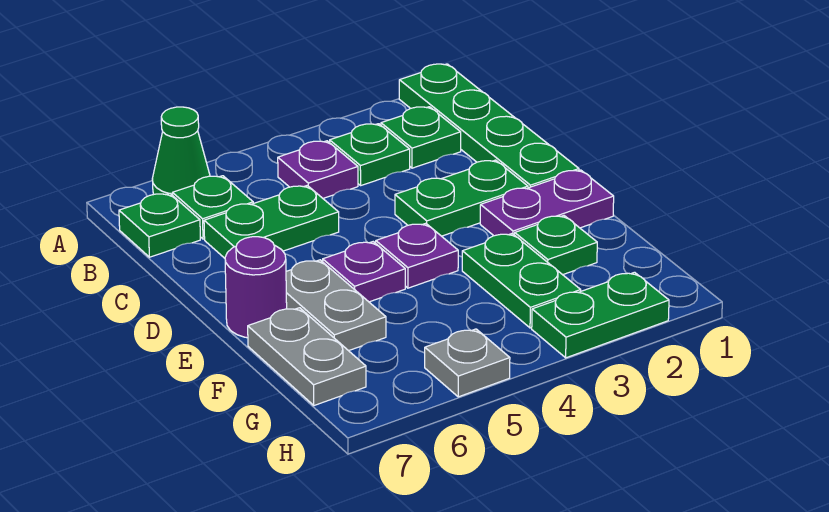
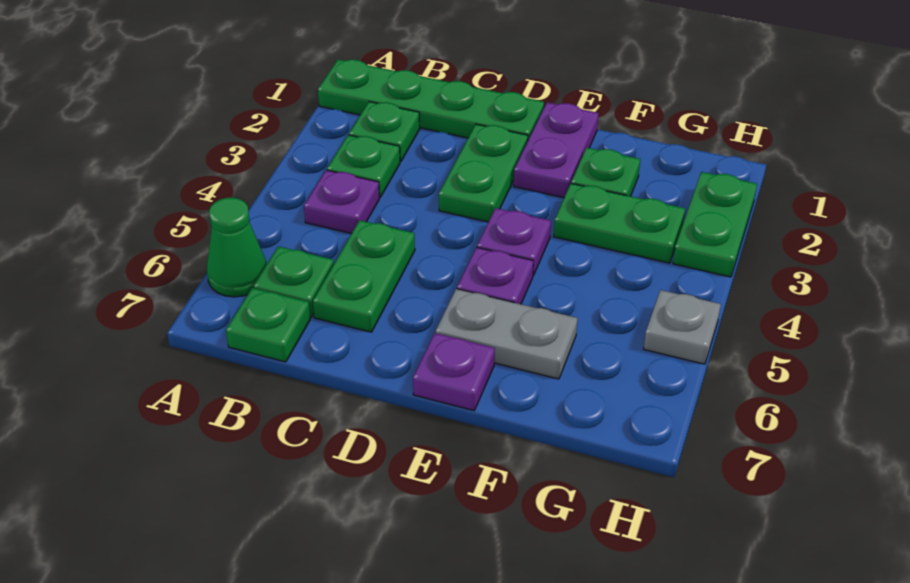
purple 1x1 round brick [225,237,287,338] -> purple 1x1 plate [413,333,495,411]
grey 1x2 plate [248,308,366,405] -> none

